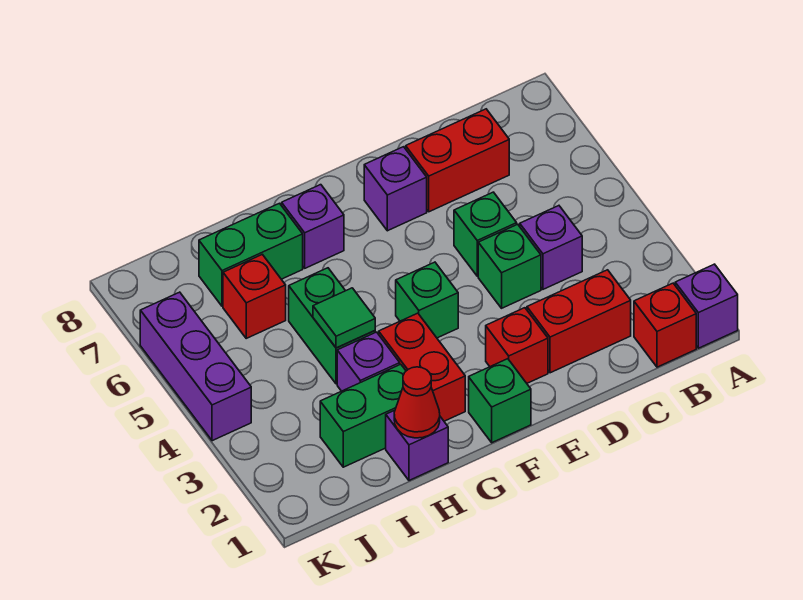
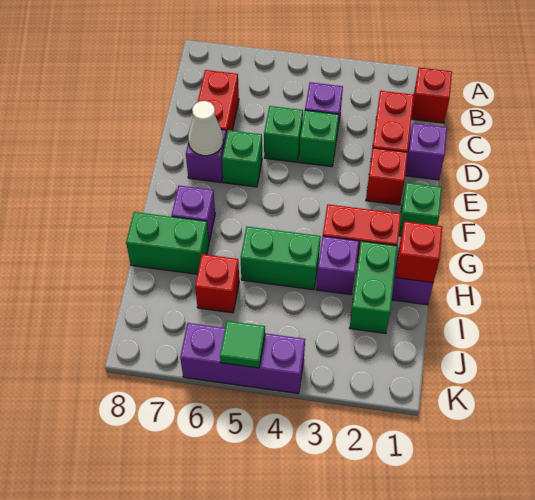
purple 1x1 brick [675,264,738,348] -> purple 1x1 brick moved to [405,123,447,180]
none -> white 1x1 cone [188,101,223,156]
green 1x1 brick [396,262,458,338] -> green 1x1 brick moved to [222,130,262,187]
red 1x1 cone [394,367,440,438] -> red 1x1 brick [396,221,442,283]
green 1x1 tile [313,288,375,348] -> green 1x1 tile moved to [220,321,265,368]
green 1x2 brick [199,203,303,306] -> green 1x2 brick turned to [126,212,209,274]

